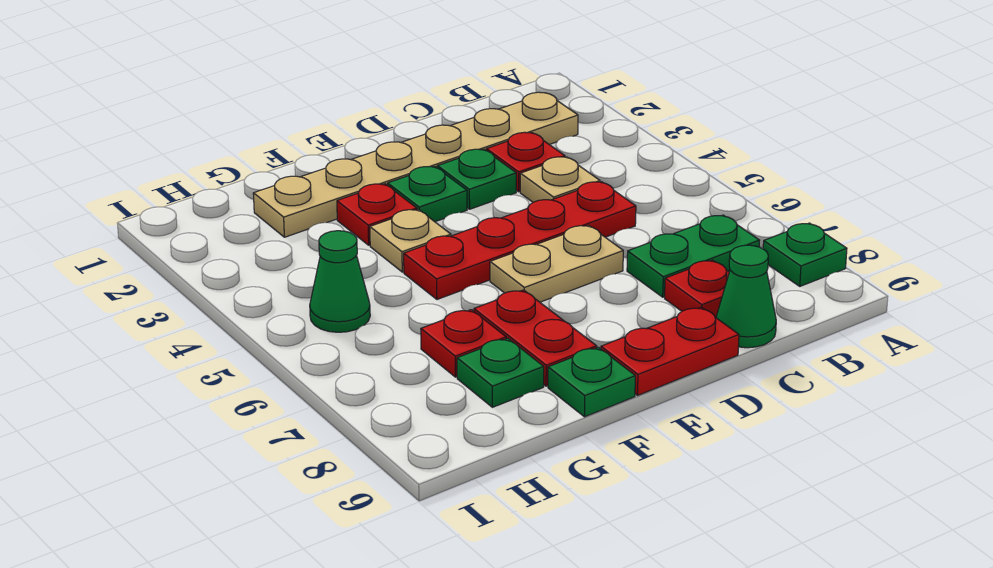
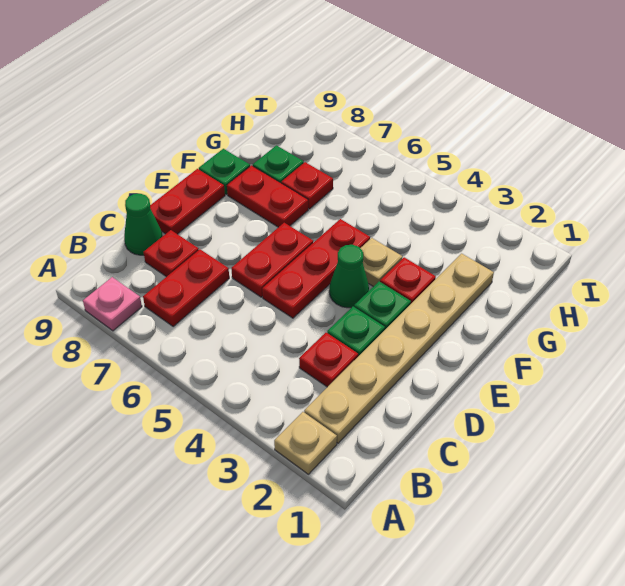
green 1x1 plate [763,223,847,286] -> pink 1x1 plate [83,277,142,331]
green 1x2 plate [627,215,760,297] -> red 1x2 plate [143,249,229,326]
tan 1x1 plate [520,157,600,202] -> tan 1x1 plate moved to [274,412,337,474]
red 1x4 plate [404,182,636,299] -> red 1x3 plate [262,219,370,318]
tan 1x2 plate [490,225,623,302] -> red 1x2 plate [231,223,313,297]
green 1x1 cone [310,231,370,332] -> green 1x1 cone moved to [329,245,369,308]

